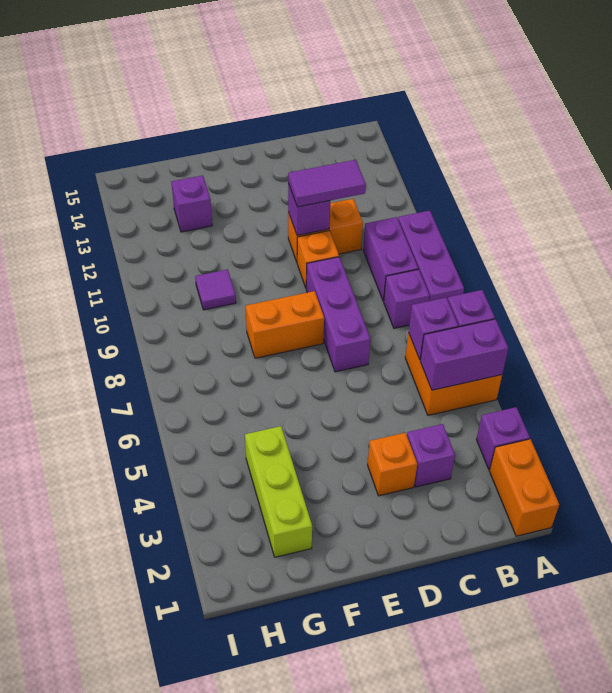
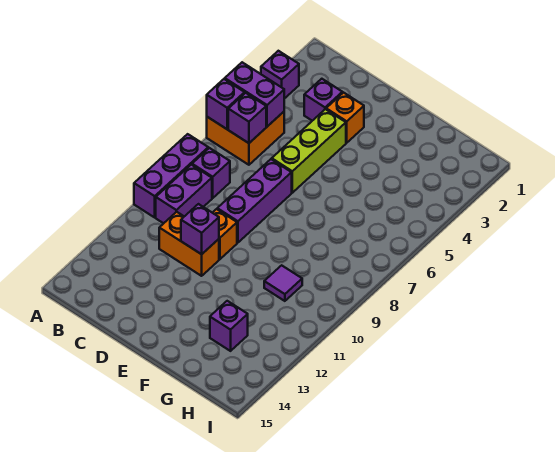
orange 1x2 brick [489,439,559,536] -> none
purple 1x2 tile [288,160,366,207] -> none
orange 1x2 brick [246,291,324,358] -> none
lime 1x3 brick [245,426,312,557] -> lime 1x3 brick moved to [272,109,346,193]

